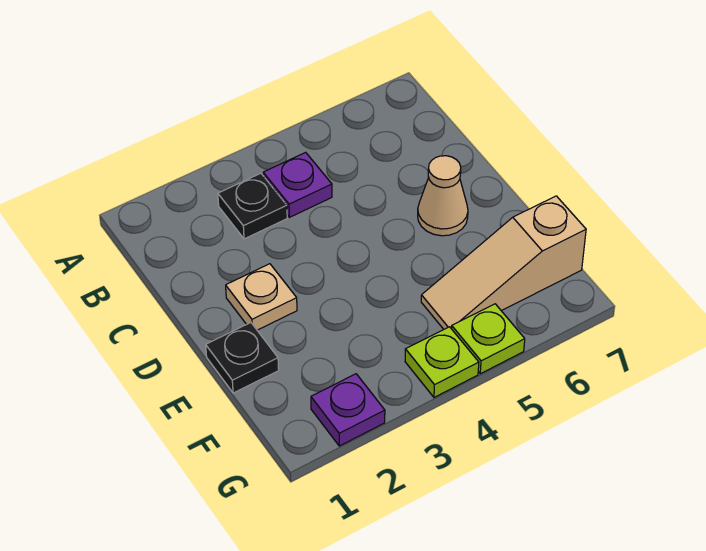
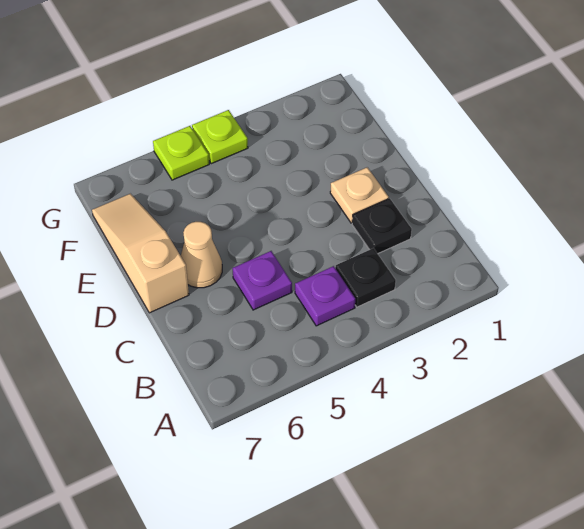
black 1x1 plate [206,323,279,393] -> black 1x1 plate moved to [352,198,412,254]
tan 1x3 slope [421,196,586,329] -> tan 1x3 slope turned to [92,194,189,313]
purple 1x1 plate [311,374,385,446] -> purple 1x1 plate moved to [232,251,292,310]

